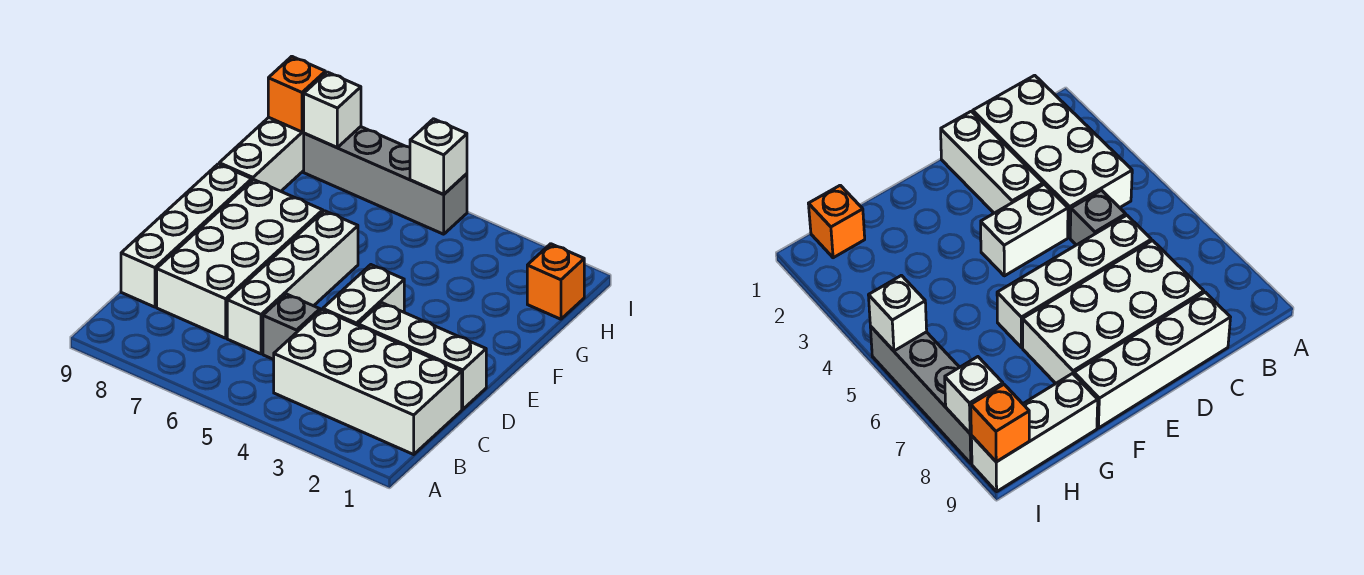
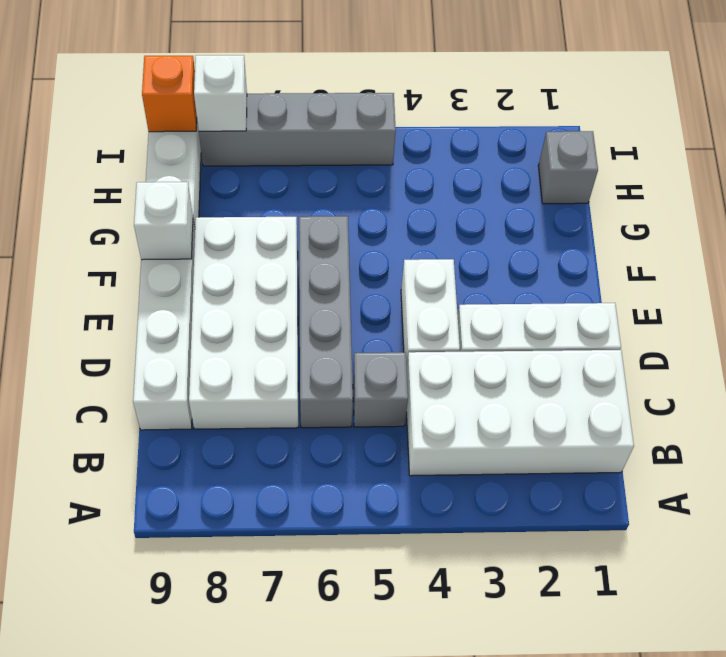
white 1x4 brick [227,211,358,354] -> grey 1x4 brick [299,216,353,428]
orange 1x1 brick [527,244,584,319] -> grey 1x1 brick [538,131,598,204]
white 1x1 brick [410,119,467,194] -> white 1x1 brick moved to [134,182,193,260]

